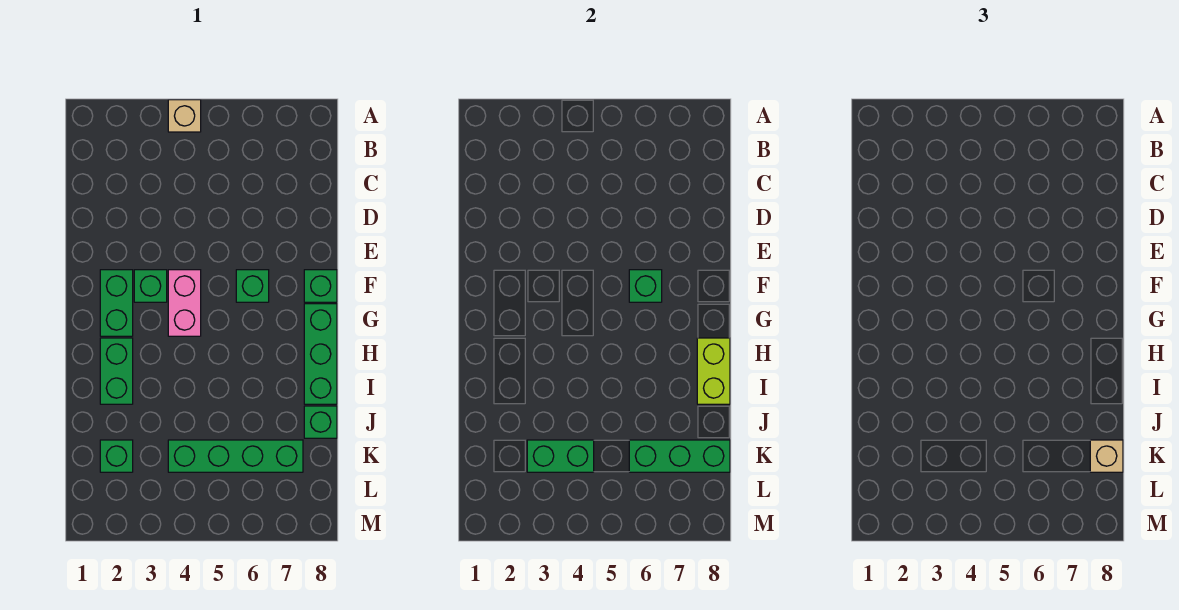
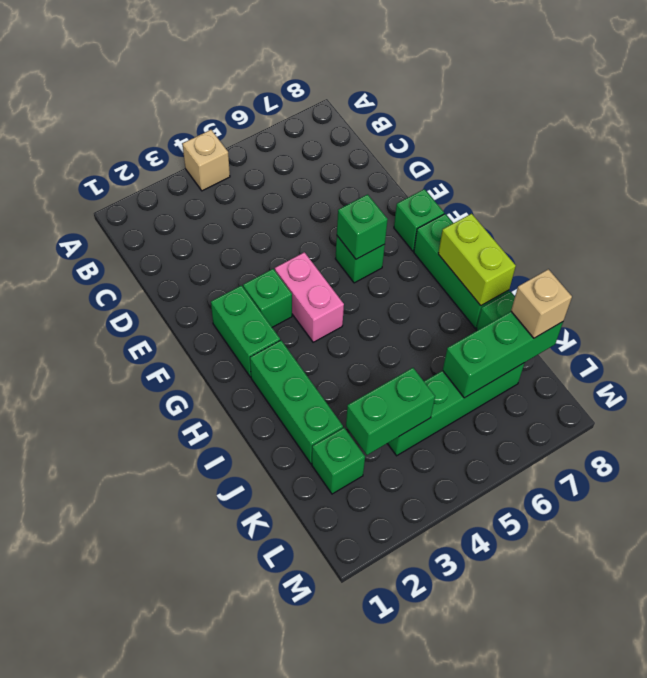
green 1x2 brick [100,338,133,404] -> green 1x3 brick [250,340,343,464]

